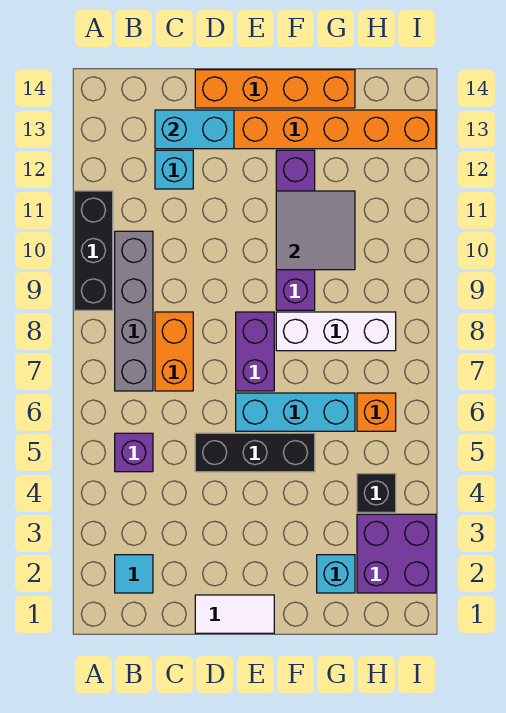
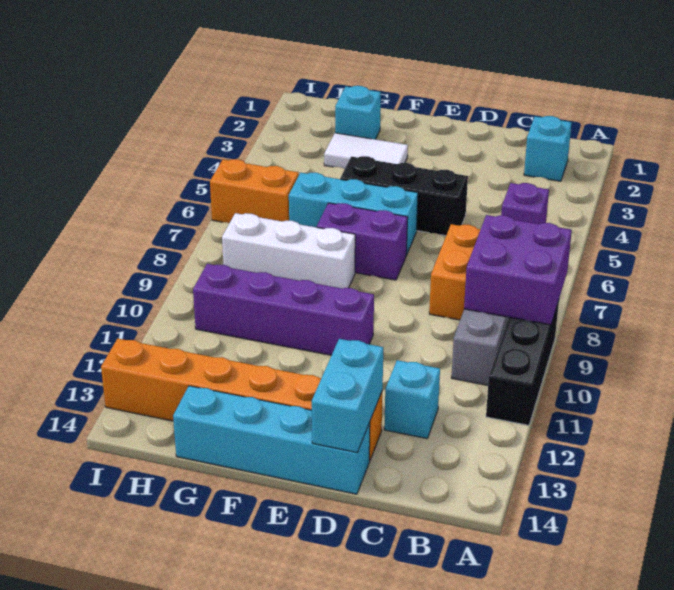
cyan 1x1 tile [115,555,153,593] -> cyan 1x1 brick [524,116,572,181]
cyan 1x2 brick [155,110,234,149] -> cyan 1x2 brick turned to [312,339,383,453]
white 1x2 tile [195,595,274,633] -> white 1x2 tile moved to [324,133,408,169]
orange 1x4 brick [195,70,355,108] -> cyan 1x4 brick [173,386,370,494]
purple 1x2 brick [236,312,274,391] -> purple 1x2 brick turned to [317,203,408,280]
purple 1x4 brick [276,150,315,310] -> purple 1x4 brick turned to [193,264,374,355]
grey 2x2 tile [276,191,355,270] -> none
purple 2x2 brick [357,514,436,593] -> purple 2x2 brick moved to [464,215,572,325]
black 1x1 brick [357,474,396,512] -> none
orange 1x1 brick [357,393,396,431] -> orange 1x2 brick [210,159,299,223]

